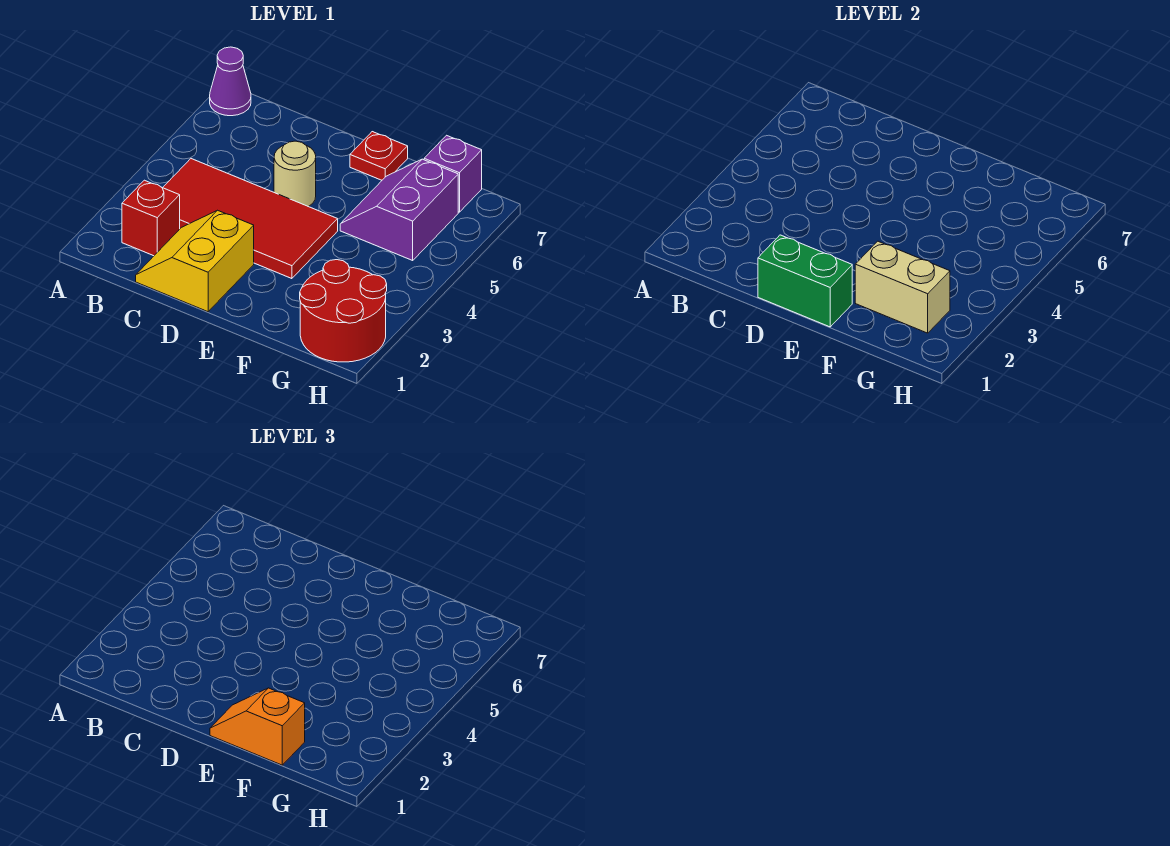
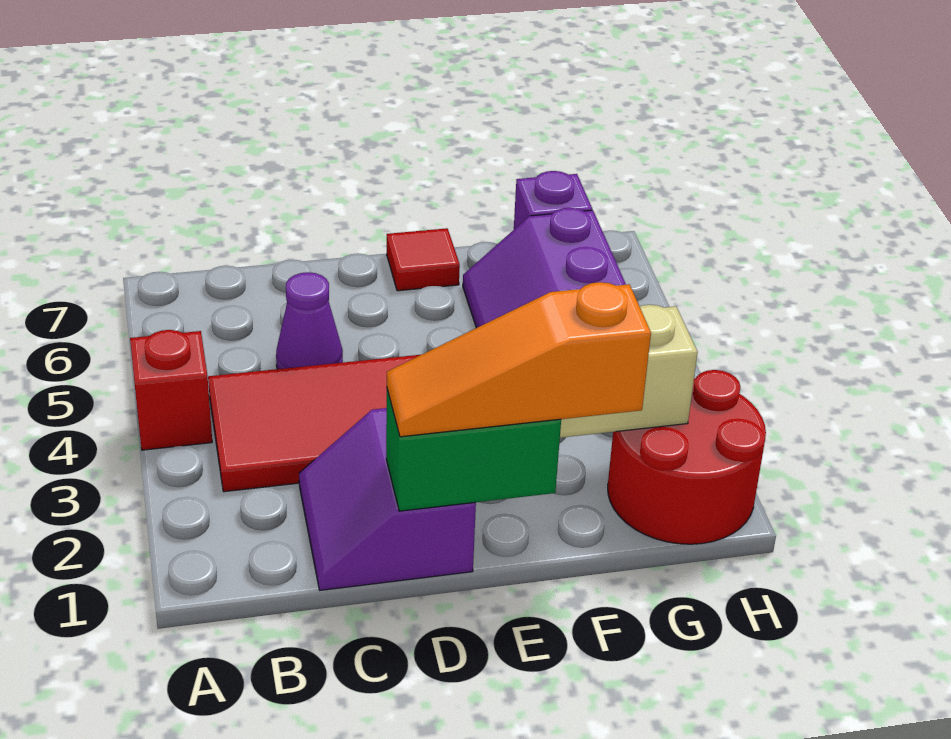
purple 1x1 cone [210,47,251,116] -> purple 1x1 cone moved to [276,272,343,369]
red 1x1 brick [122,180,180,256] -> red 1x1 brick moved to [130,330,212,450]
yellow 2x2 slope [136,210,254,312] -> purple 2x2 slope [299,408,476,590]
tan 1x1 round brick [274,141,316,207] -> none
orange 1x2 slope [210,688,305,765] -> orange 1x3 slope [387,282,651,437]
red 1x1 plate [350,132,408,180] -> red 1x1 tile [387,228,460,291]

